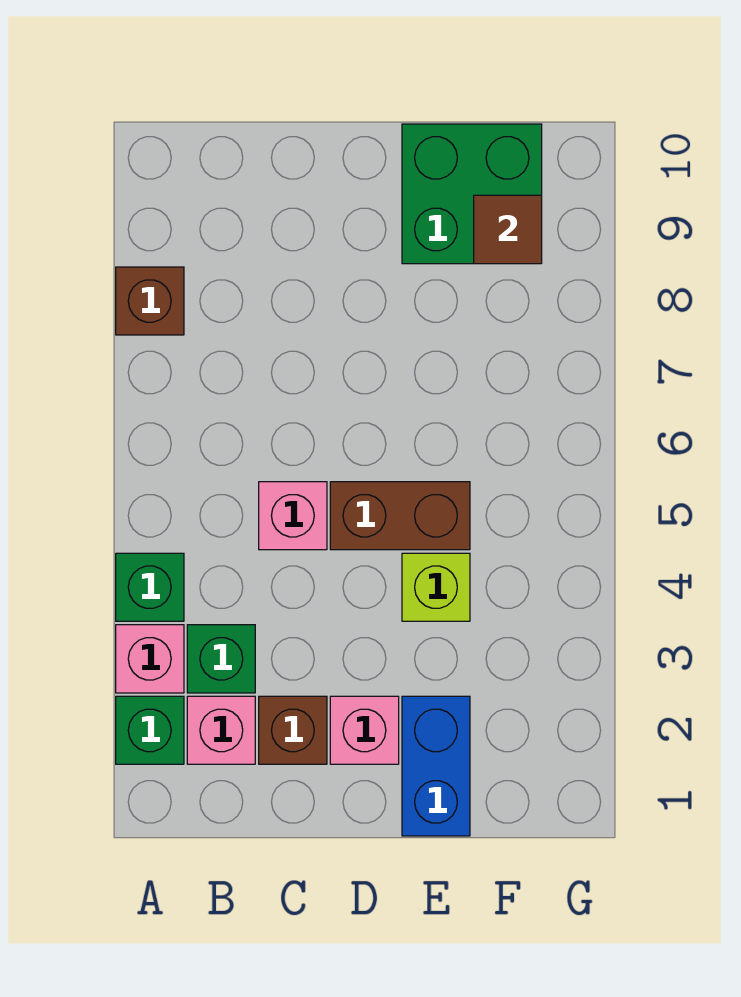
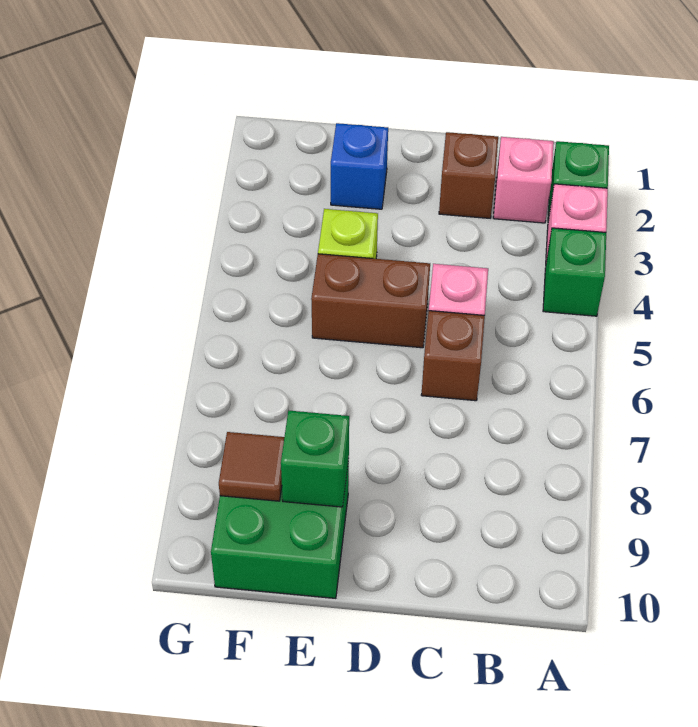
brown 1x1 brick [116,267,184,335] -> brown 1x1 brick moved to [421,311,485,401]
green 1x1 brick [187,625,255,693] -> green 1x1 brick moved to [281,411,349,507]
pink 1x1 brick [330,696,399,764] -> none
blue 1x2 brick [402,696,470,836] -> blue 1x1 brick [331,123,388,209]

